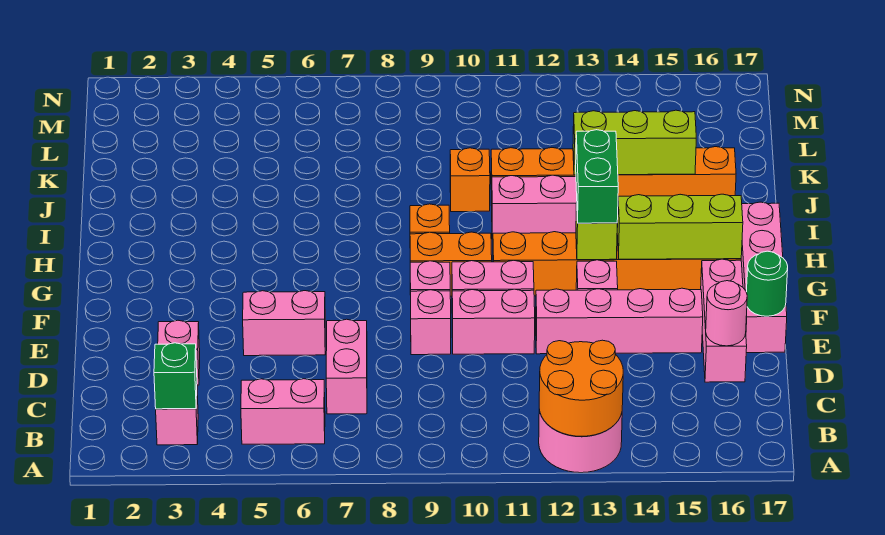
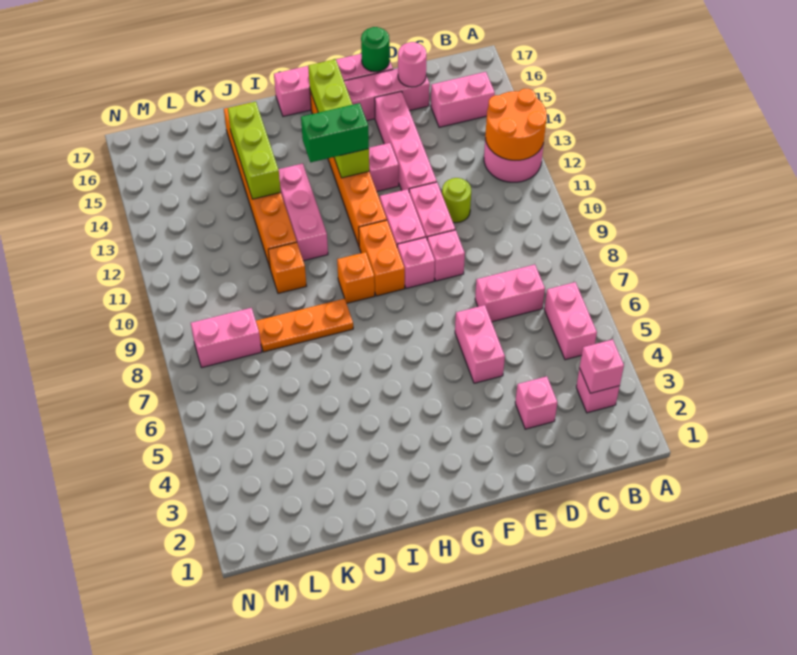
green 1x1 brick [154,343,197,409] -> pink 1x1 brick [580,339,624,393]
none -> pink 1x2 brick [431,72,495,127]
none -> lime 1x1 round brick [442,178,471,223]
none -> orange 1x3 plate [256,299,353,352]
none -> pink 1x2 brick [191,308,262,368]

